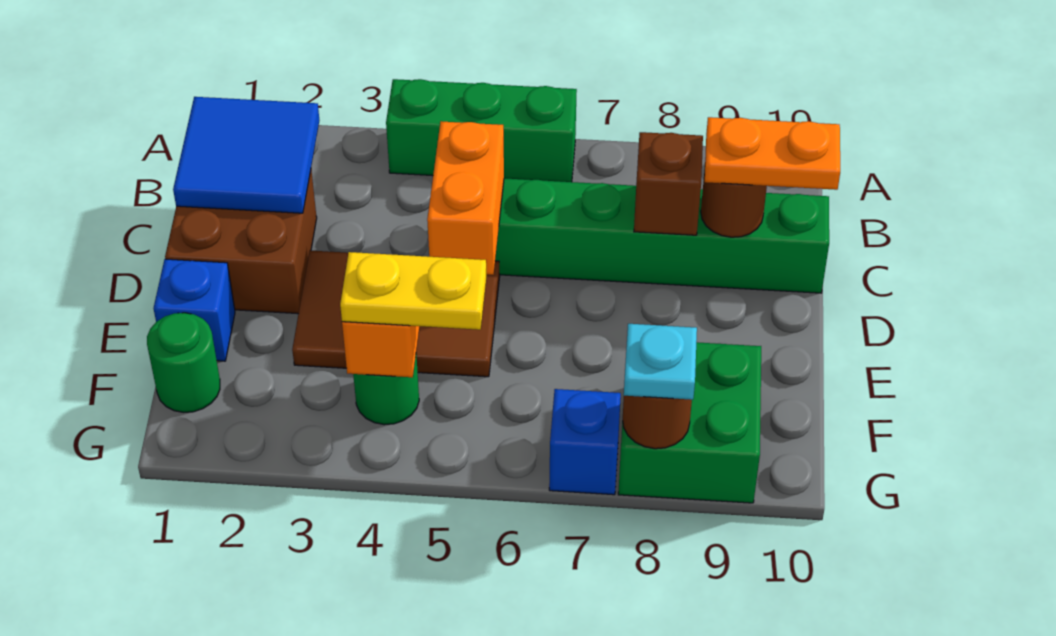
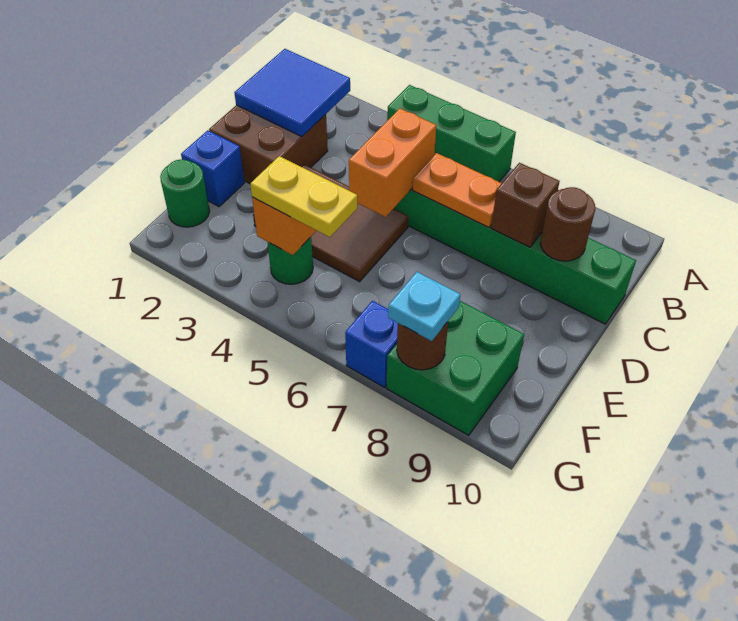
orange 1x2 plate [705,117,840,190] -> orange 1x2 plate moved to [413,153,502,227]

